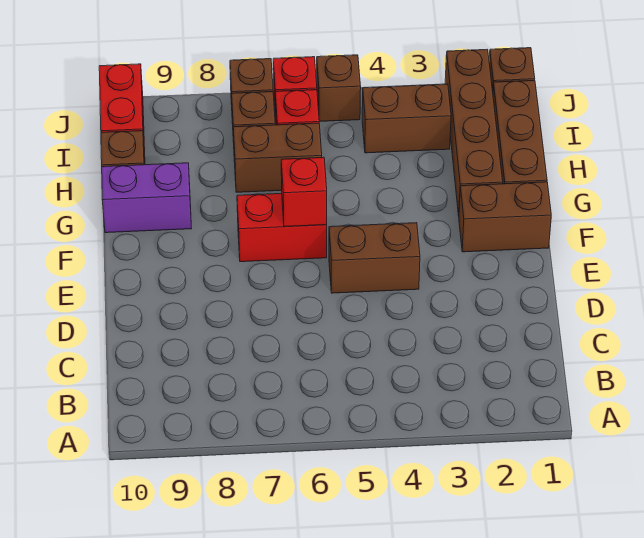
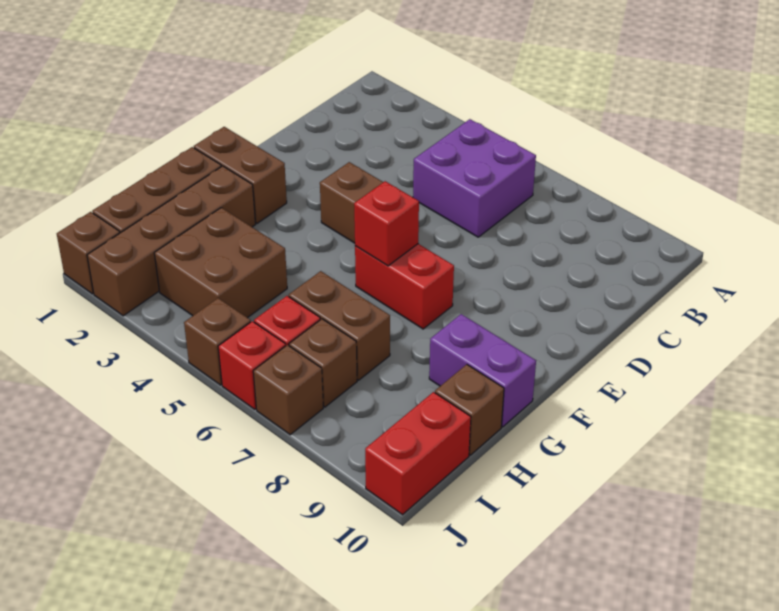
none -> purple 2x2 brick [413,119,536,237]
brown 1x2 brick [362,84,451,153] -> brown 2x2 brick [154,208,287,318]

